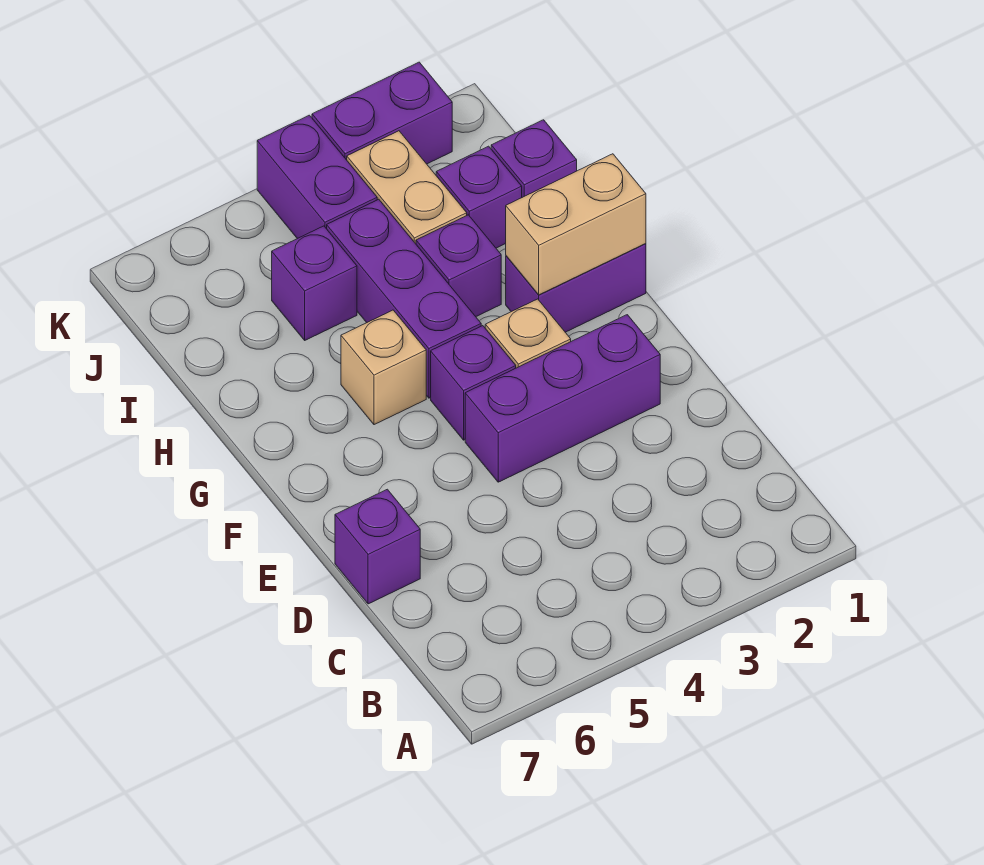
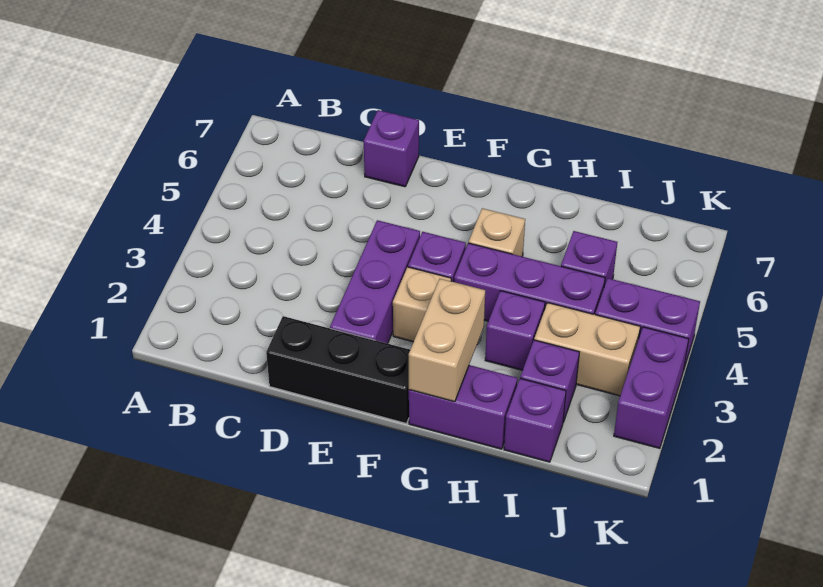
none -> black 1x3 brick [266,316,410,423]
purple 1x2 brick [506,244,646,332] -> purple 1x2 brick turned to [409,365,517,449]

